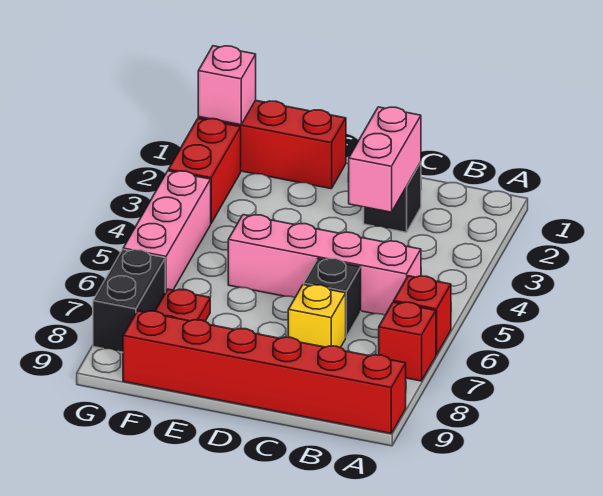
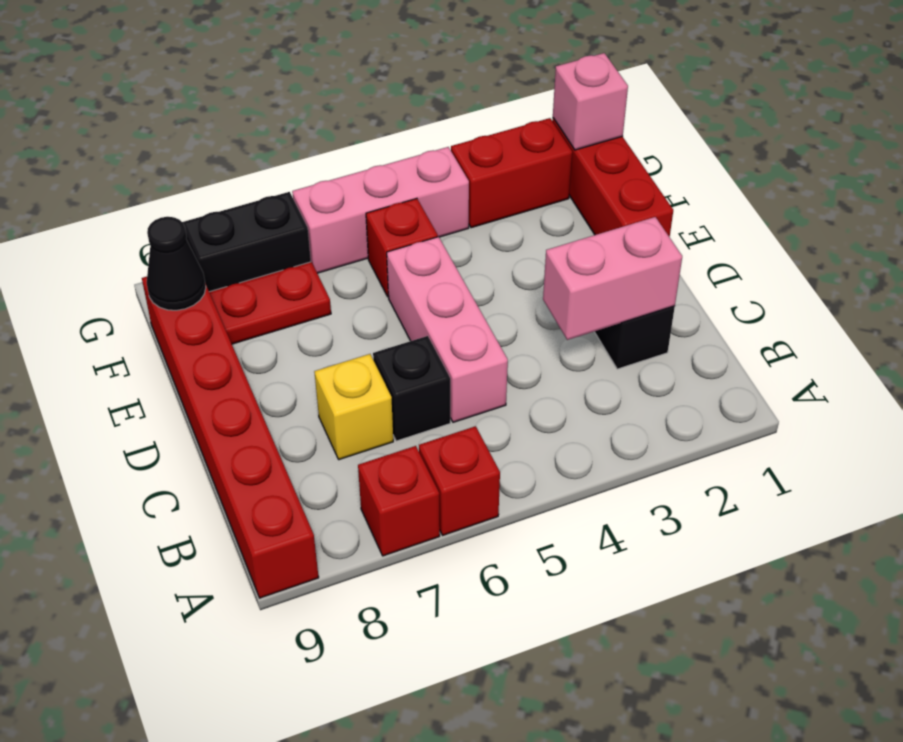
pink 1x4 brick [228,215,421,315] -> pink 1x3 brick [387,237,508,422]
none -> red 1x1 brick [366,198,438,297]
none -> black 1x1 cone [147,217,206,310]

